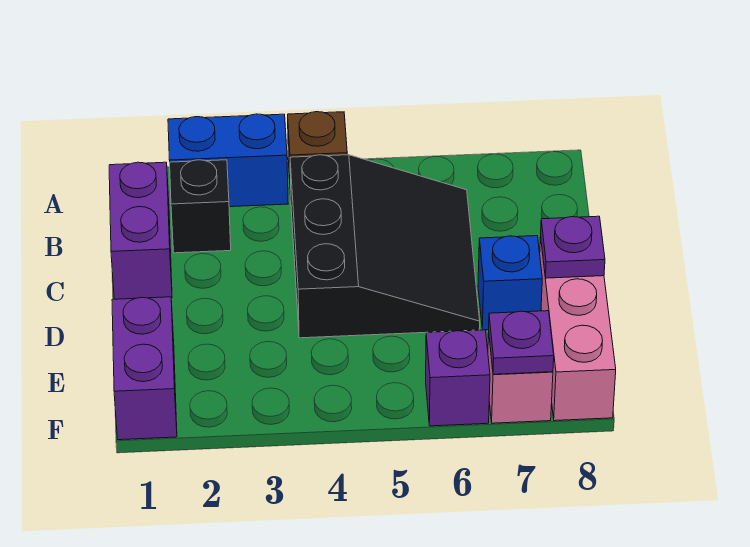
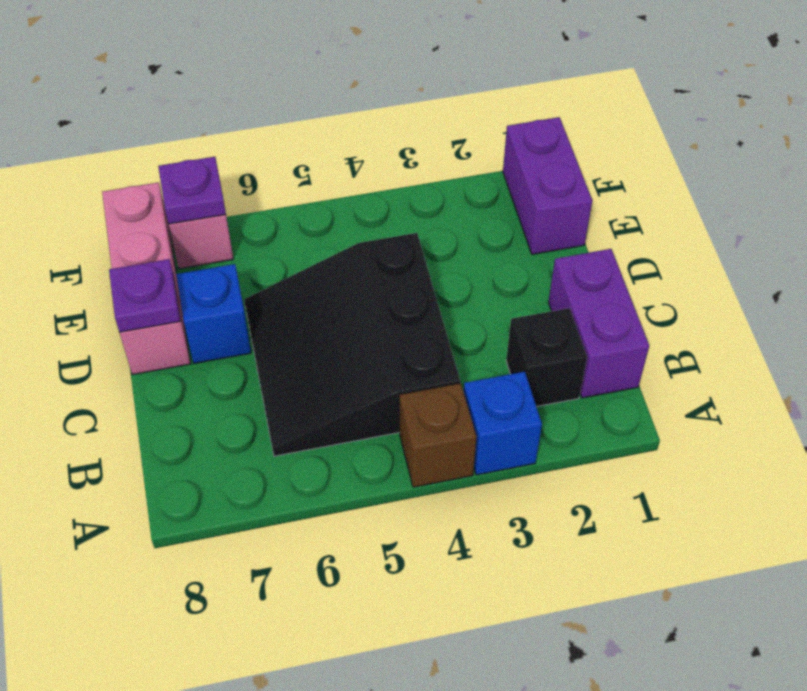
blue 1x2 brick [168,114,288,207] -> blue 1x1 brick [464,372,542,475]
purple 1x1 brick [426,330,490,426] -> none

